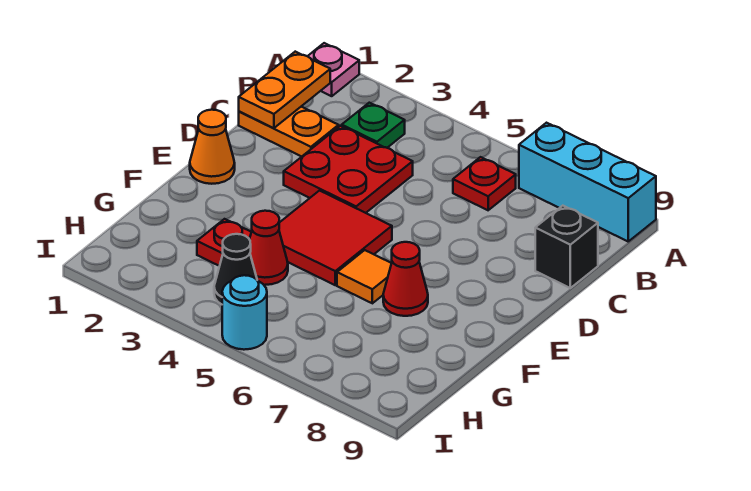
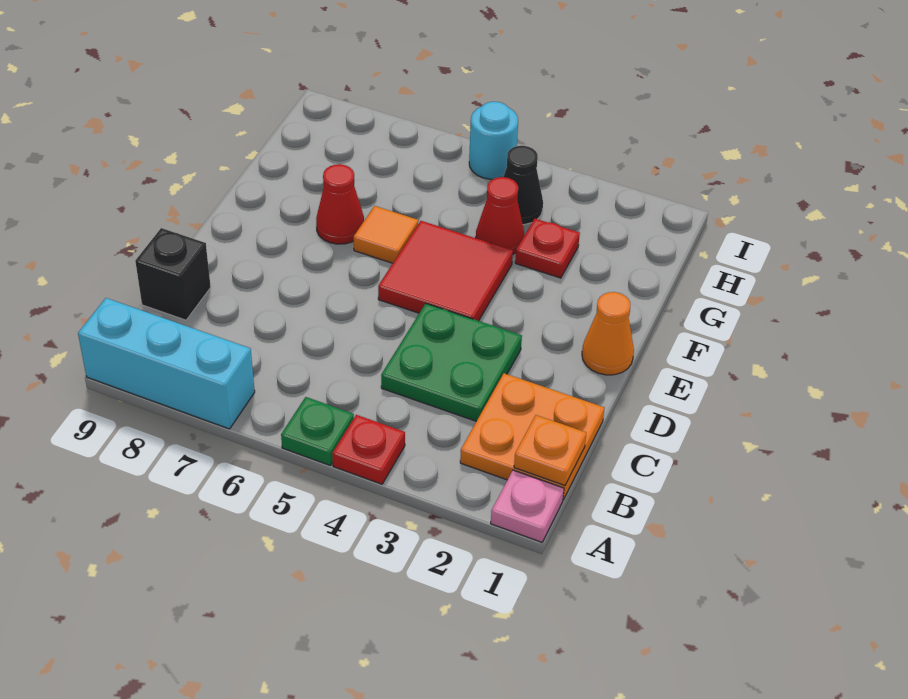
orange 1x2 plate [239,52,330,128] -> orange 1x1 plate [514,415,586,486]
green 1x1 plate [342,103,405,148] -> green 1x1 plate moved to [281,397,354,466]
red 1x1 plate [453,157,516,210] -> red 1x1 plate moved to [332,415,405,484]
orange 1x2 plate [239,107,339,157] -> orange 2x2 plate [460,373,605,500]
red 2x2 plate [284,126,413,213] -> green 2x2 plate [381,304,522,421]

